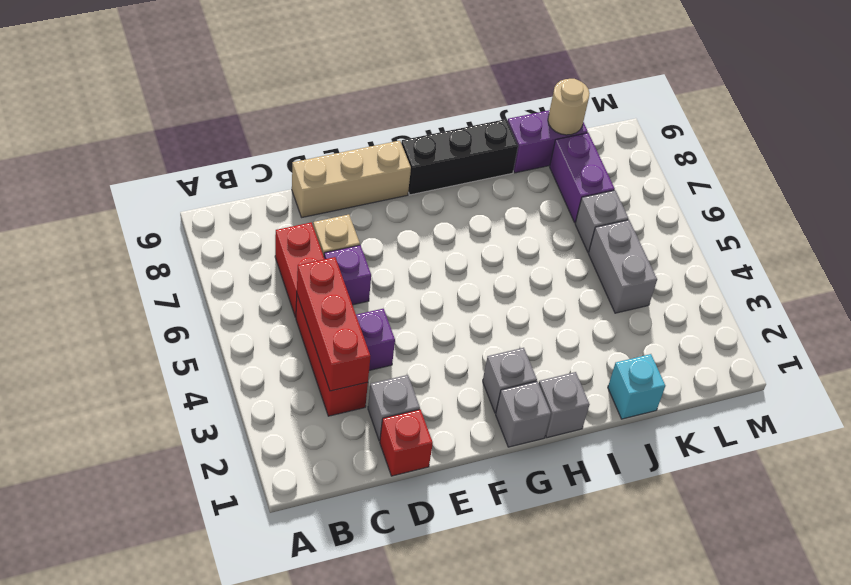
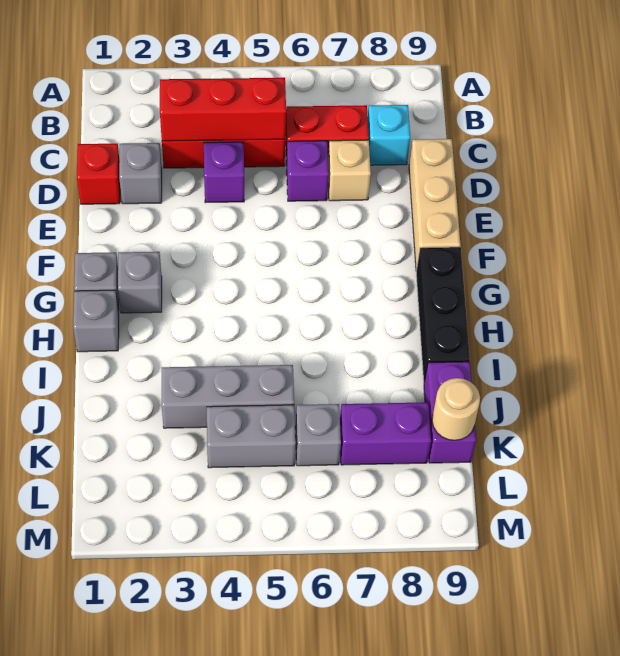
cyan 1x1 brick [608,354,665,419] -> cyan 1x1 brick moved to [368,105,410,165]
none -> grey 1x3 brick [162,365,294,428]

